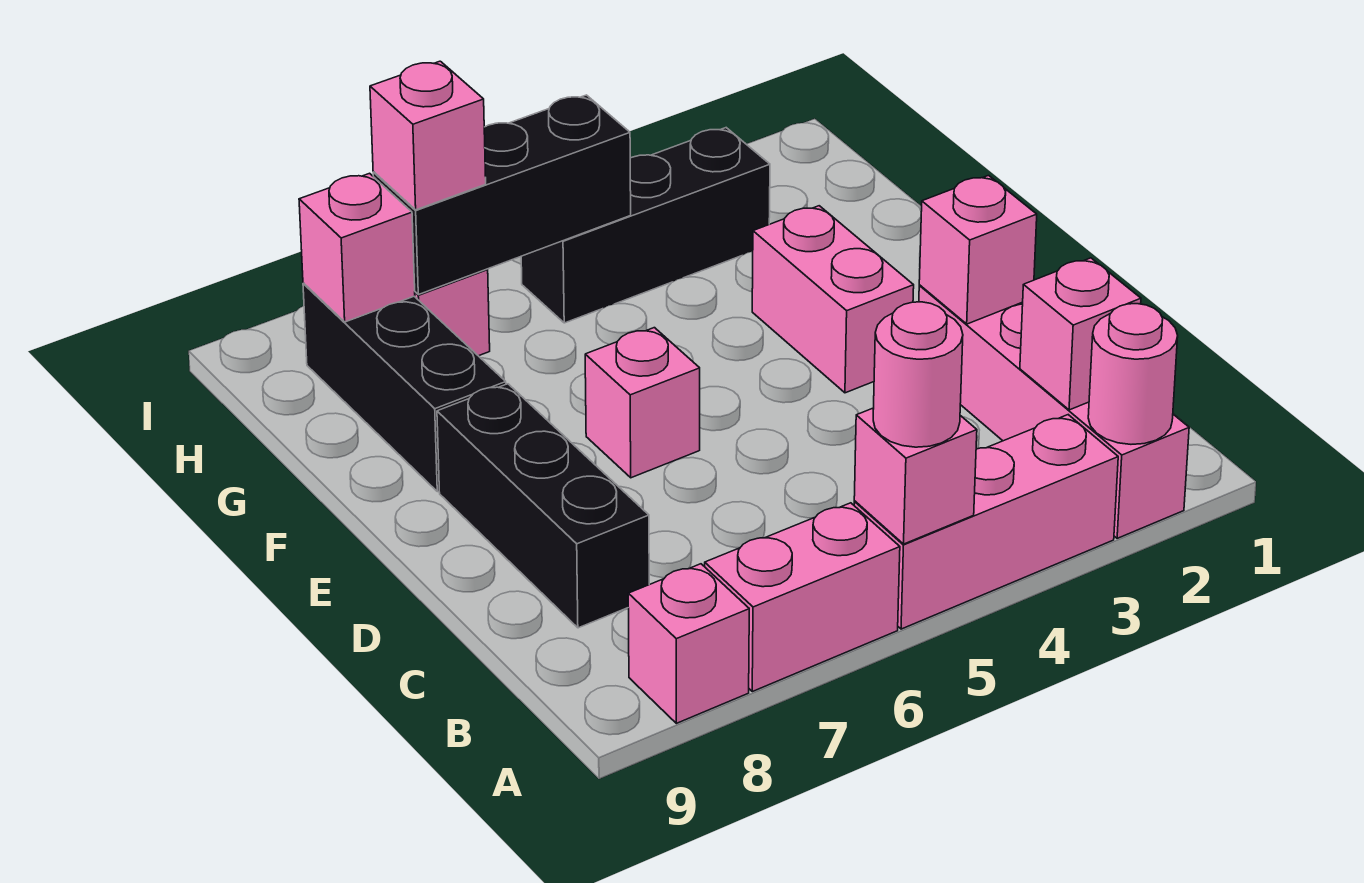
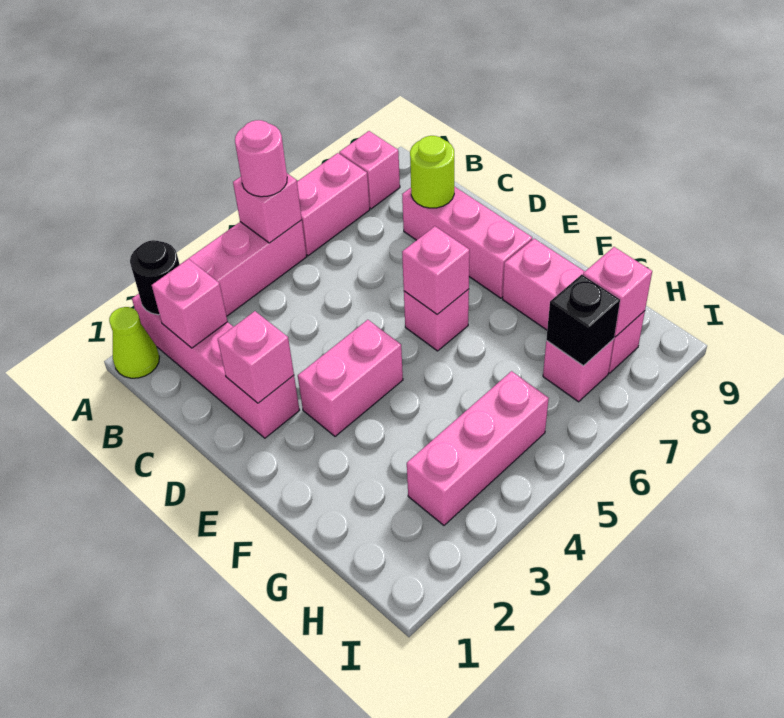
none -> lime 1x1 cone [109,307,159,378]
pink 1x1 round brick [1088,304,1178,444] -> black 1x1 round brick [130,240,180,315]
black 1x3 brick [437,384,649,628] -> pink 1x3 brick [402,187,532,298]
none -> lime 1x1 round brick [410,136,454,208]
pink 1x2 brick [752,206,914,393] -> pink 1x2 brick turned to [298,320,403,436]
black 1x3 brick [303,283,506,492] -> pink 1x3 brick [503,239,645,373]
black 1x3 brick [521,128,770,323] -> pink 1x3 brick [407,371,549,525]
black 1x3 brick [373,95,631,295] -> black 1x1 brick [546,274,620,366]
pink 1x1 brick [370,61,486,210] -> pink 1x1 brick moved to [402,226,470,314]

